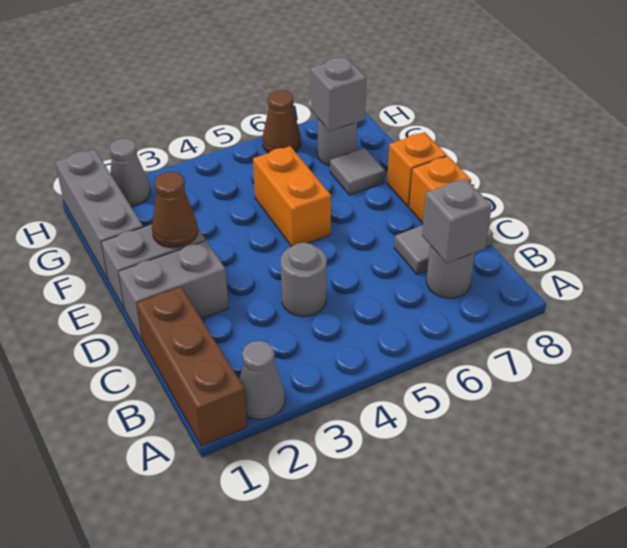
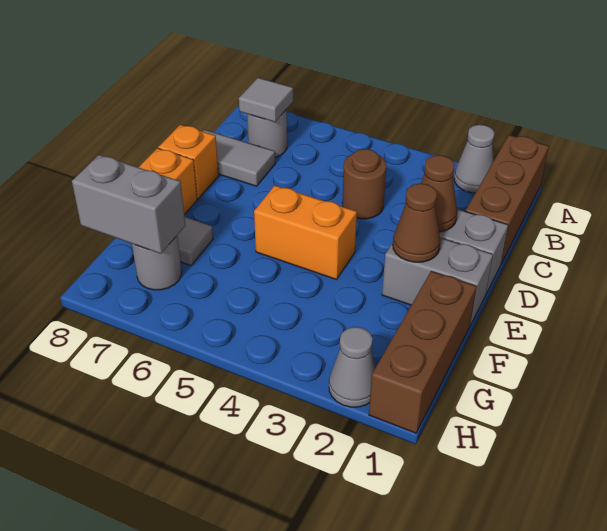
grey 1x1 brick [422,178,492,263] -> grey 1x1 tile [239,78,293,122]
grey 1x1 round brick [281,243,327,316] -> brown 1x1 round brick [342,149,387,219]
orange 1x2 brick [253,146,331,247] -> orange 1x2 brick turned to [254,186,357,280]
grey 1x3 brick [55,149,143,279] -> brown 1x3 brick [369,271,477,433]
grey 1x1 brick [310,57,367,131] -> grey 1x2 brick [72,155,185,254]
brown 1x1 cone [263,90,301,153] -> brown 1x1 cone moved to [421,155,457,232]

